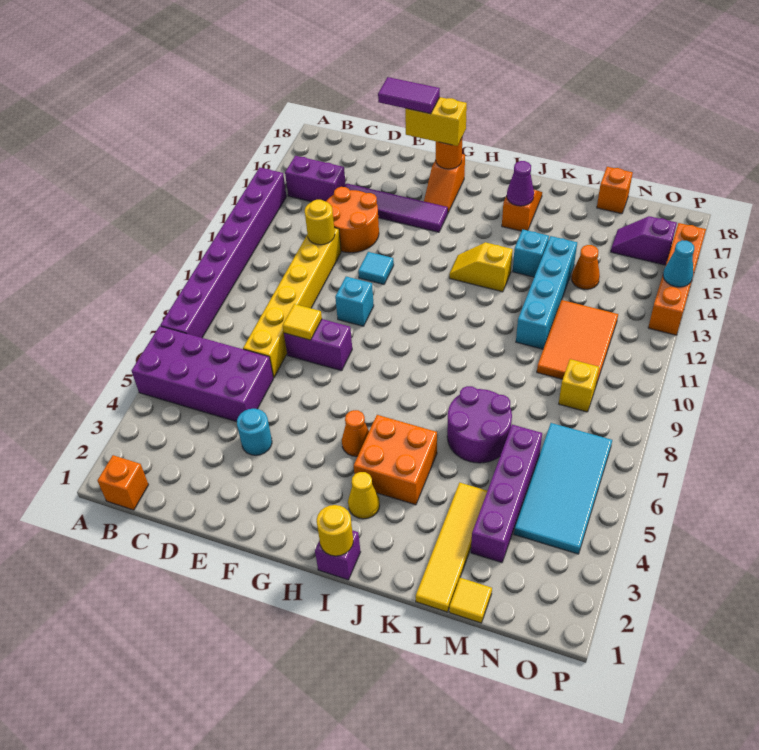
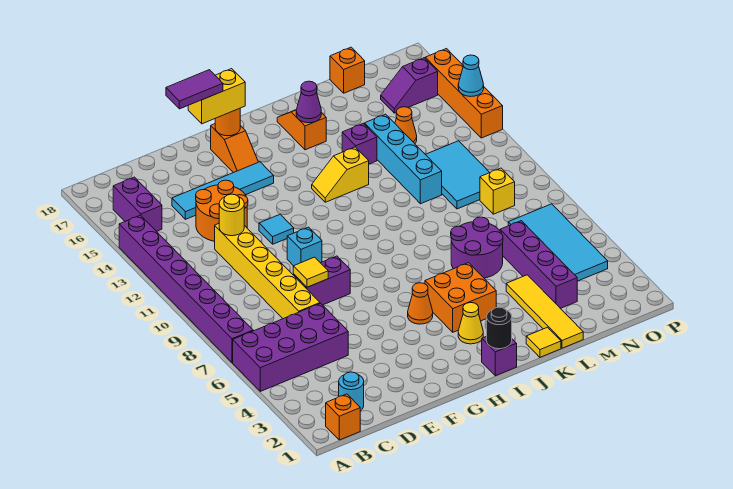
purple 1x2 brick [285,156,346,202] -> purple 1x2 brick turned to [113,177,162,231]
purple 1x4 tile [345,184,448,232] -> cyan 1x4 tile [172,162,274,219]
cyan 1x1 round brick [237,409,272,455] -> cyan 1x1 round brick moved to [339,372,364,411]
yellow 1x1 round brick [317,505,353,556] -> black 1x1 round brick [487,307,512,349]
cyan 1x1 brick [513,229,549,277] -> purple 1x1 brick [342,123,377,164]
yellow 1x1 tile [449,578,492,623] -> yellow 1x1 tile moved to [526,327,561,357]
orange 2x3 tile [537,300,618,388] -> cyan 2x3 tile [425,141,490,209]

